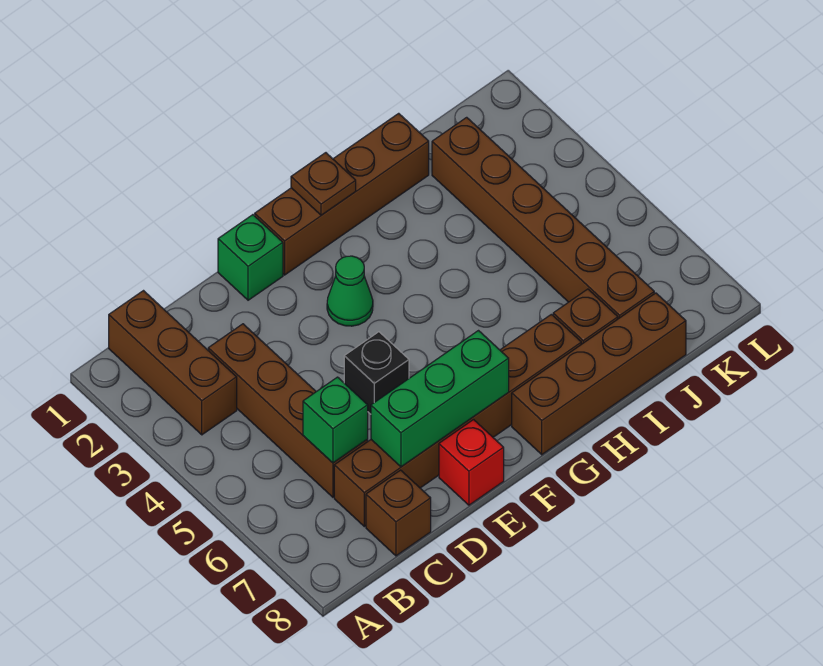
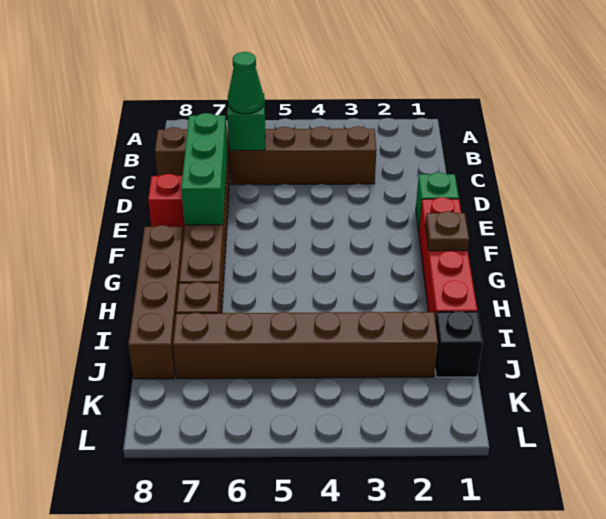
brown 1x3 brick [109,291,237,435] -> none
black 1x1 brick [344,332,409,414] -> black 1x1 brick moved to [435,311,483,377]
brown 1x4 brick [255,113,429,275] -> red 1x4 brick [419,197,477,320]
green 1x1 cone [327,256,373,326] -> green 1x1 cone moved to [228,52,264,114]

